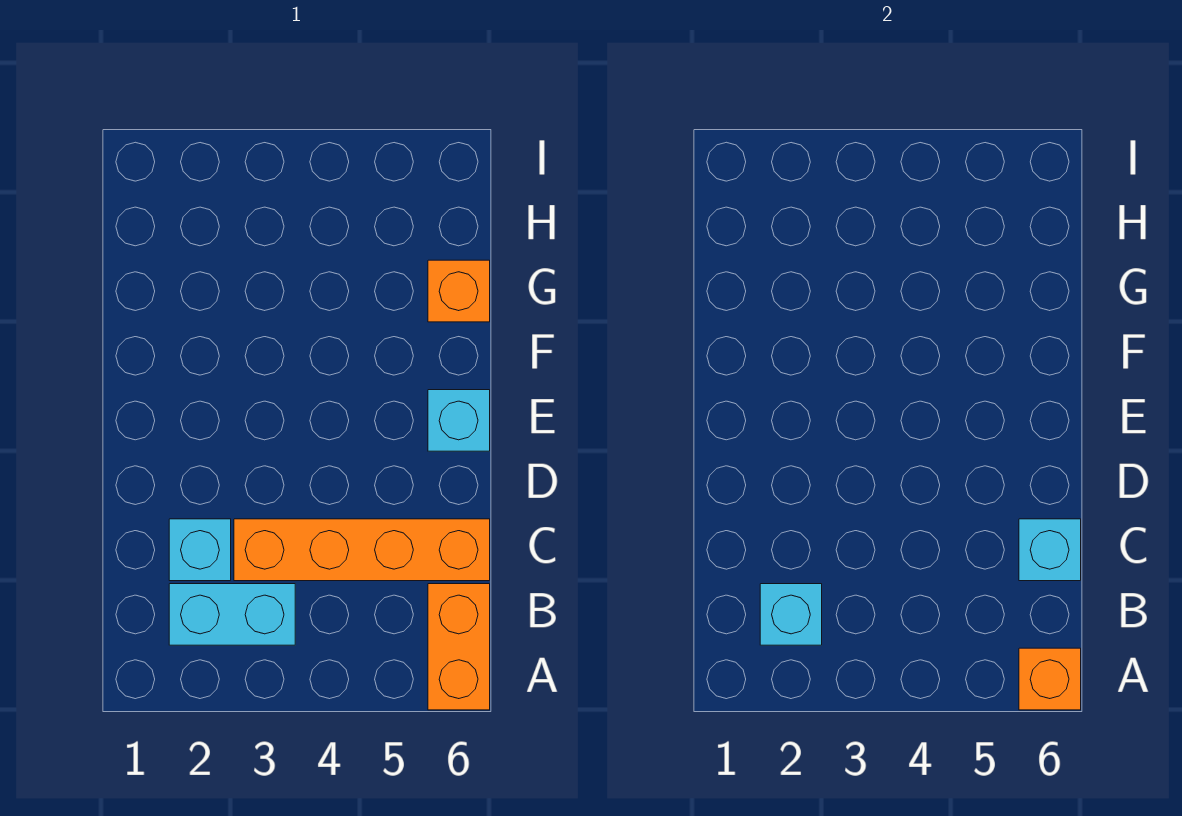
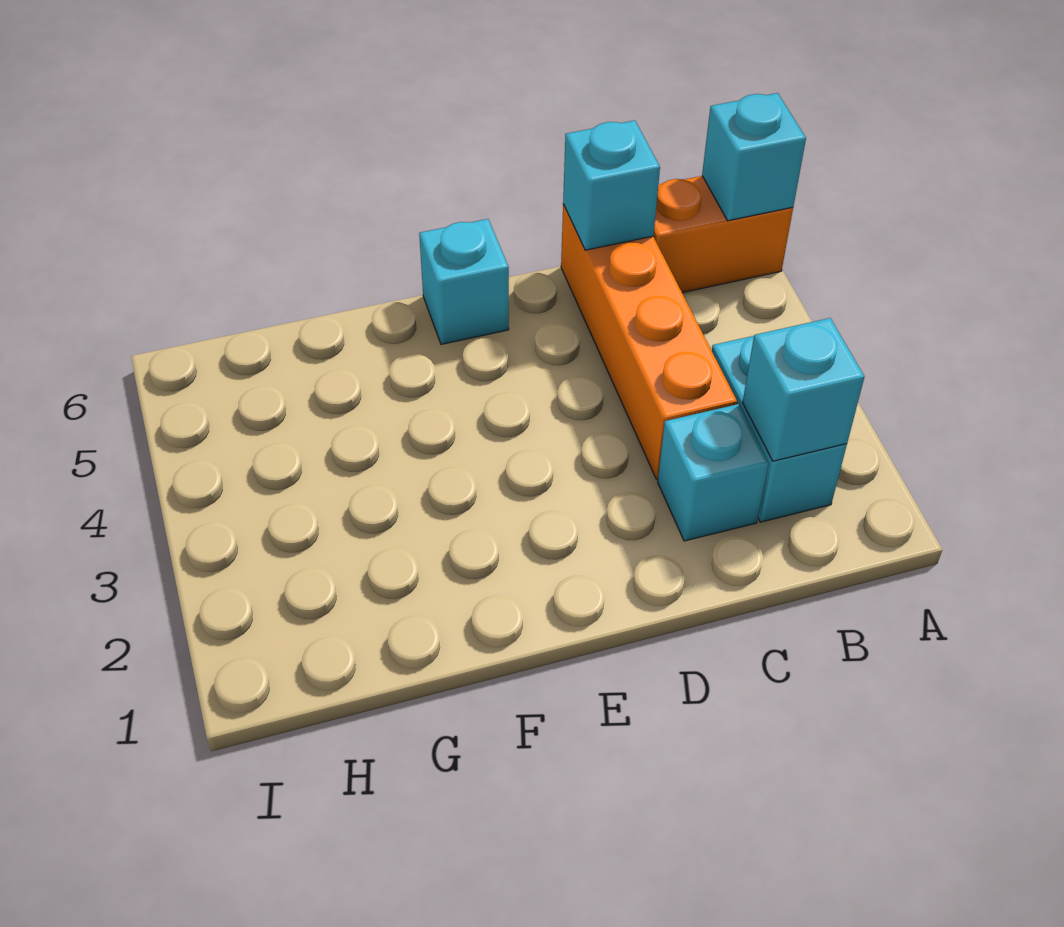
orange 1x1 brick [1019,648,1081,710] -> cyan 1x1 brick [702,93,806,221]
orange 1x1 brick [428,260,490,322] -> none

